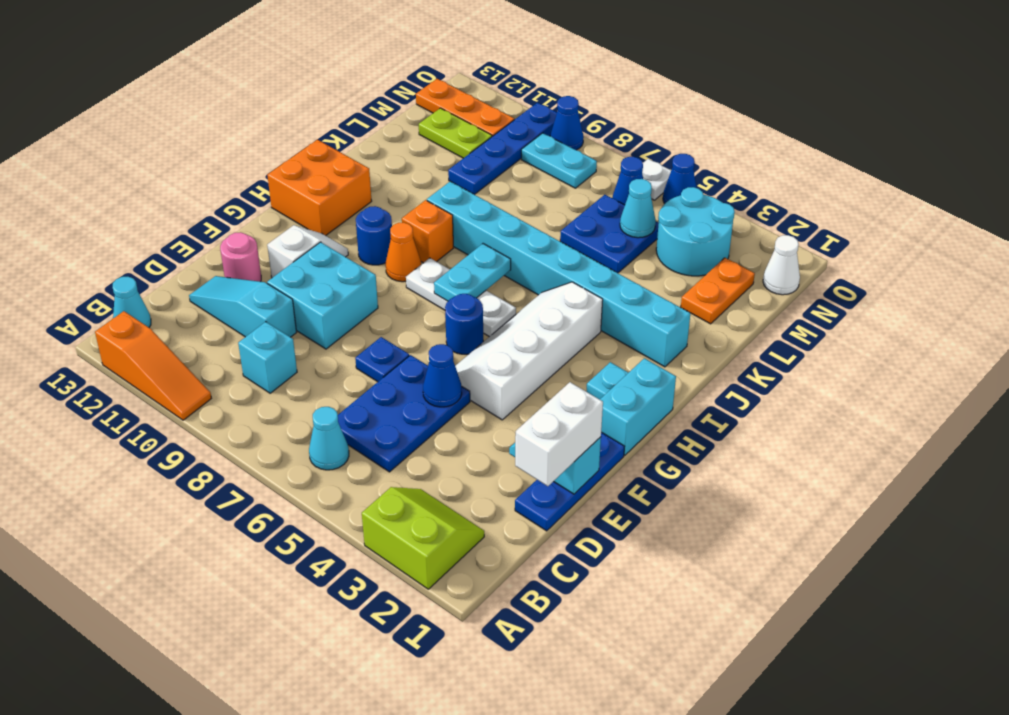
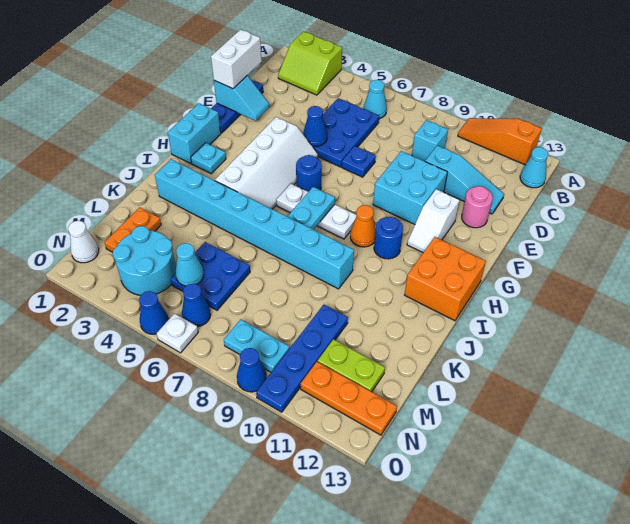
orange 1x1 brick [402,200,453,263] -> none

